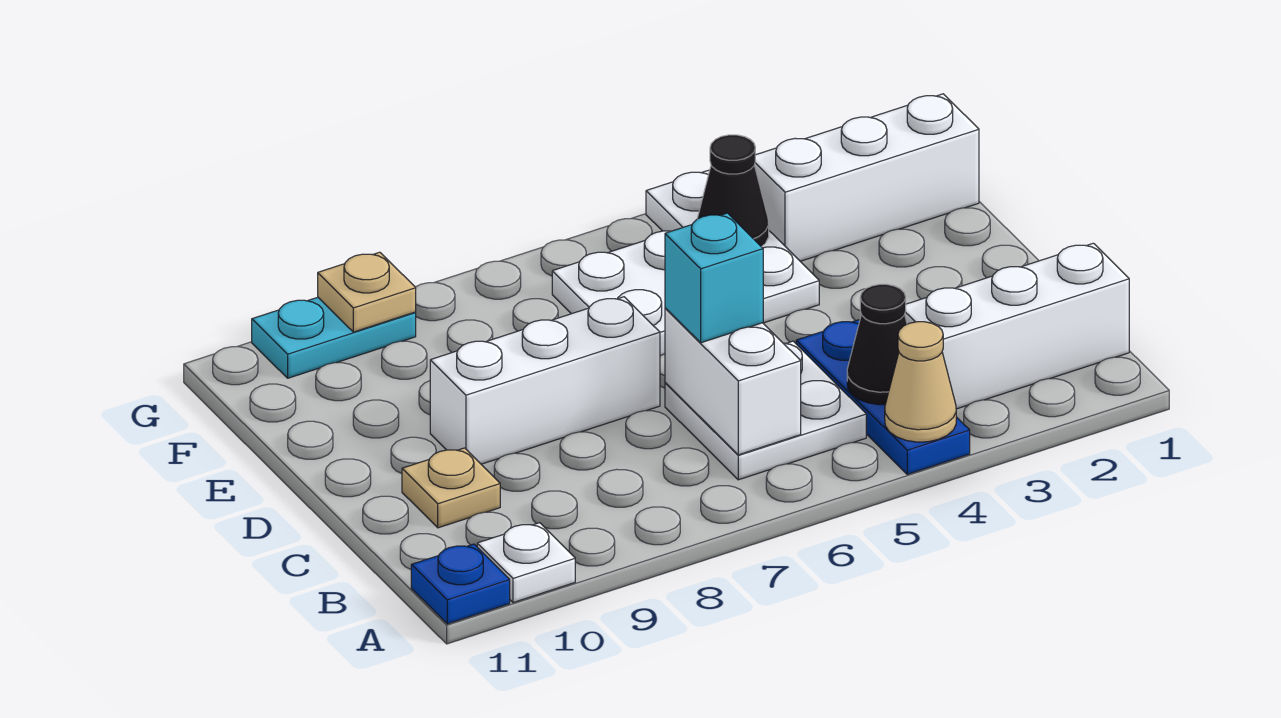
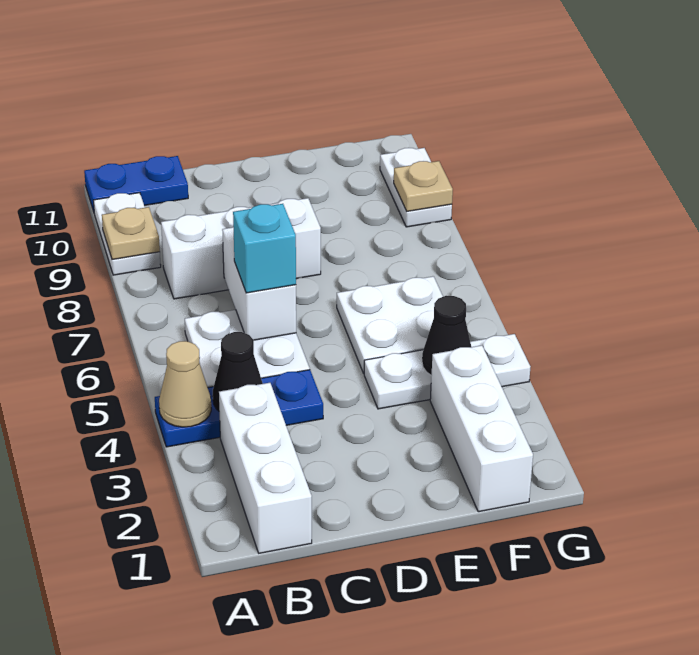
white 1x1 plate [477,523,575,603] -> white 1x2 plate [94,193,161,275]
blue 1x1 plate [411,544,510,624] -> blue 1x2 plate [84,156,188,212]
white 1x2 brick [665,308,801,455] -> white 1x2 brick turned to [222,227,296,340]
tan 1x1 plate [402,448,500,528] -> tan 1x1 plate moved to [102,207,160,260]
white 1x3 brick [430,297,660,464] -> white 1x3 brick turned to [161,198,321,299]
cyan 1x2 plate [252,297,416,378] -> white 1x2 plate [380,148,452,227]

